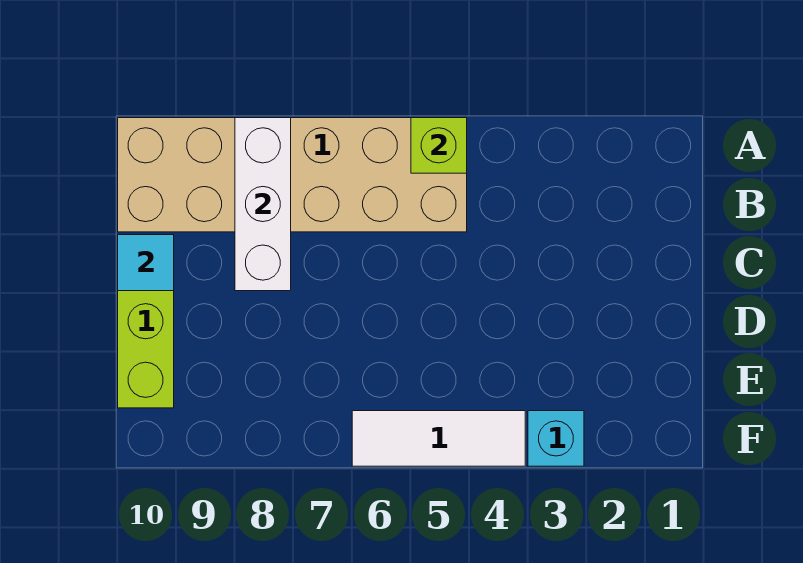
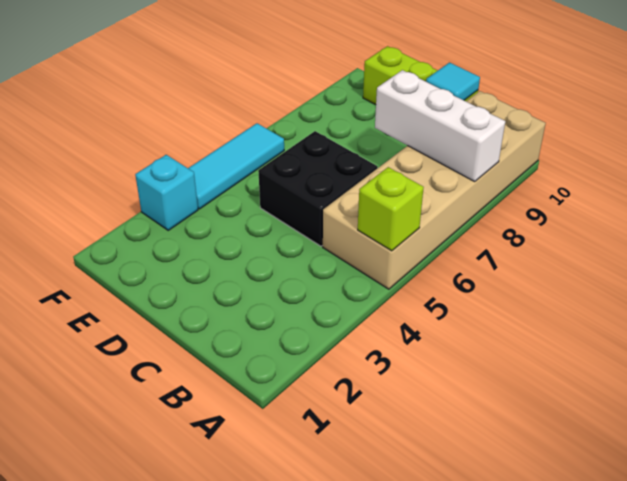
none -> black 2x2 brick [258,131,378,246]
white 1x3 tile [352,411,525,466] -> cyan 1x3 tile [188,123,284,209]

